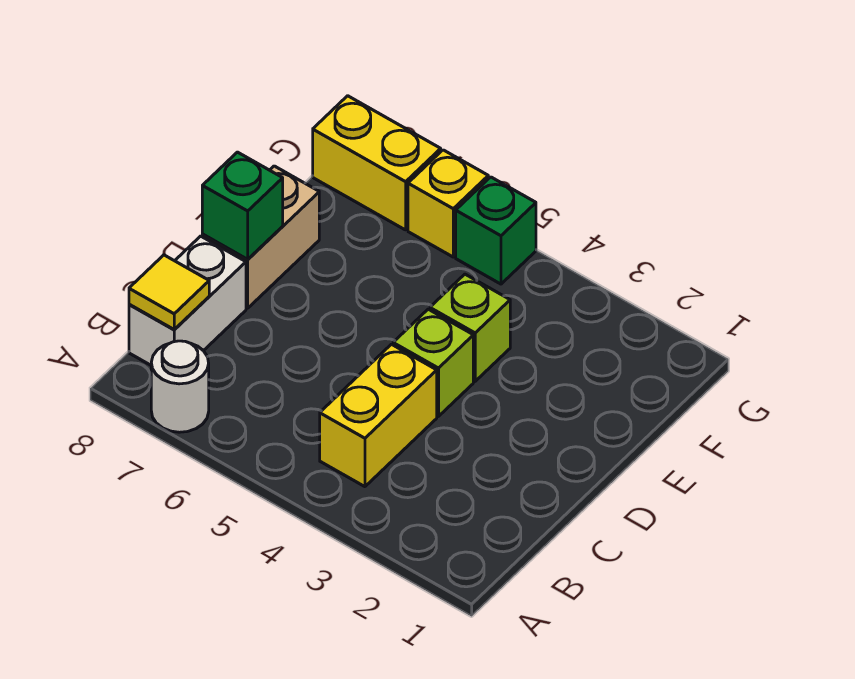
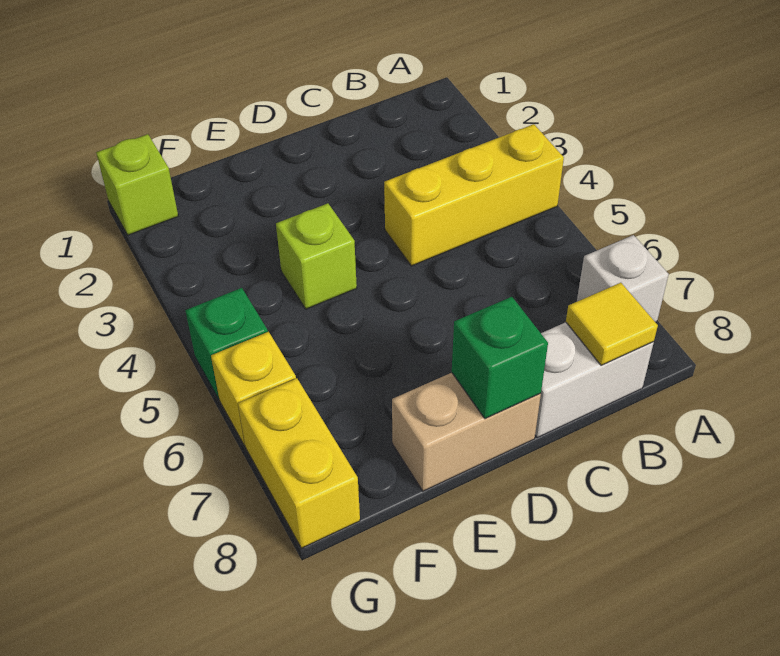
white 1x1 round brick [151,341,209,432] -> white 1x1 brick [577,235,669,322]
yellow 1x2 brick [320,344,437,487] -> yellow 1x3 brick [384,124,564,266]
lime 1x1 brick [393,309,473,416] -> lime 1x1 brick moved to [96,134,178,235]

